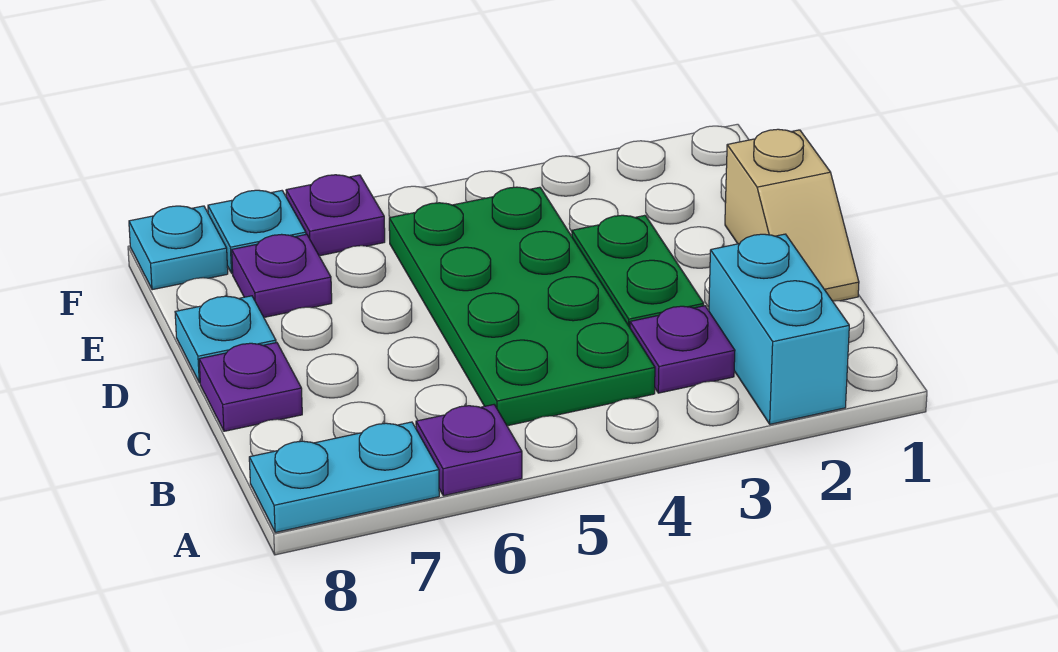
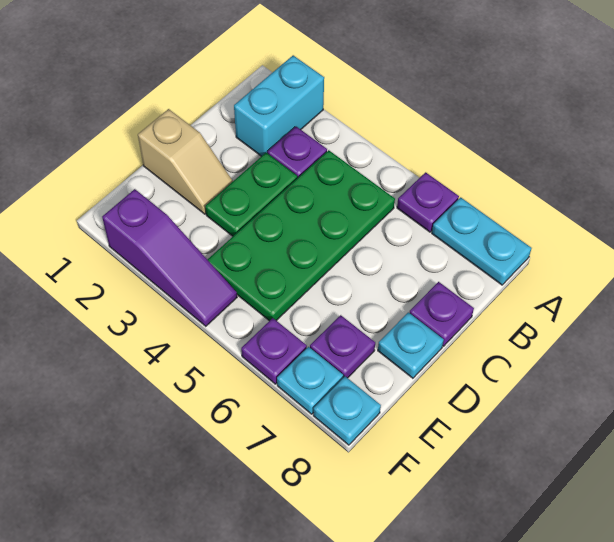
tan 1x2 slope [725,129,859,301] -> tan 1x2 slope turned to [138,109,233,214]
none -> purple 1x3 slope [102,189,237,326]

